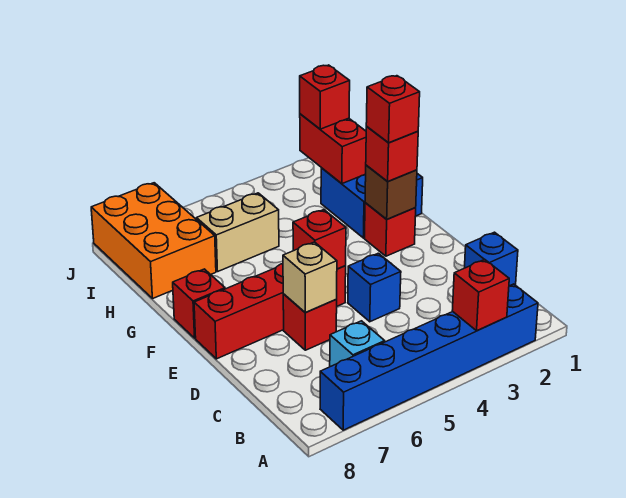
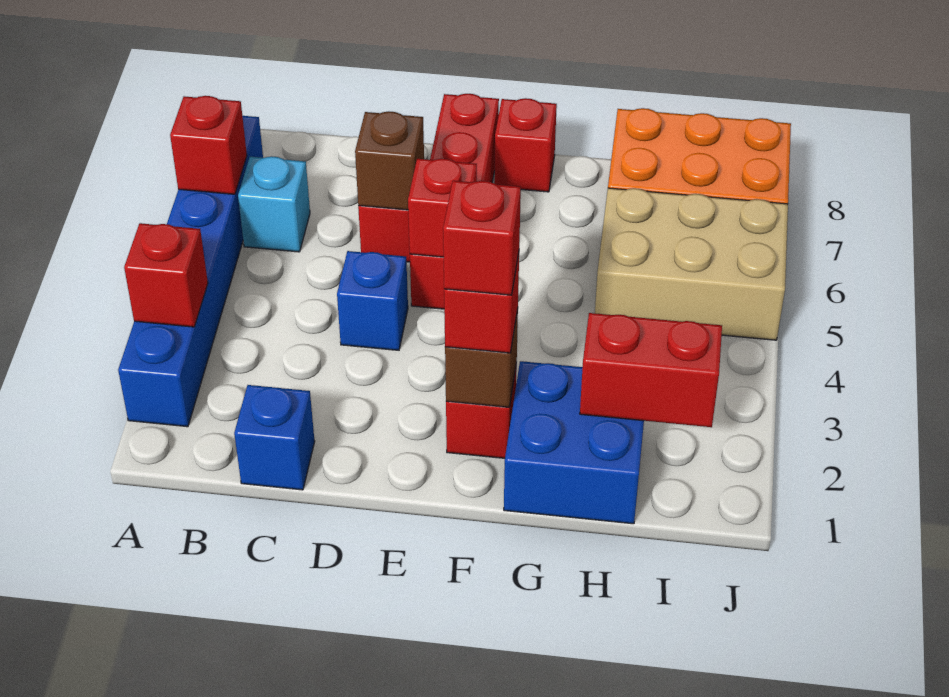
tan 1x1 brick [283,242,337,313] -> brown 1x1 brick [355,111,424,210]
tan 1x2 brick [196,193,279,271] -> tan 2x3 brick [595,188,788,340]
red 1x1 brick [300,65,350,129] -> red 1x1 brick moved to [170,96,247,194]

